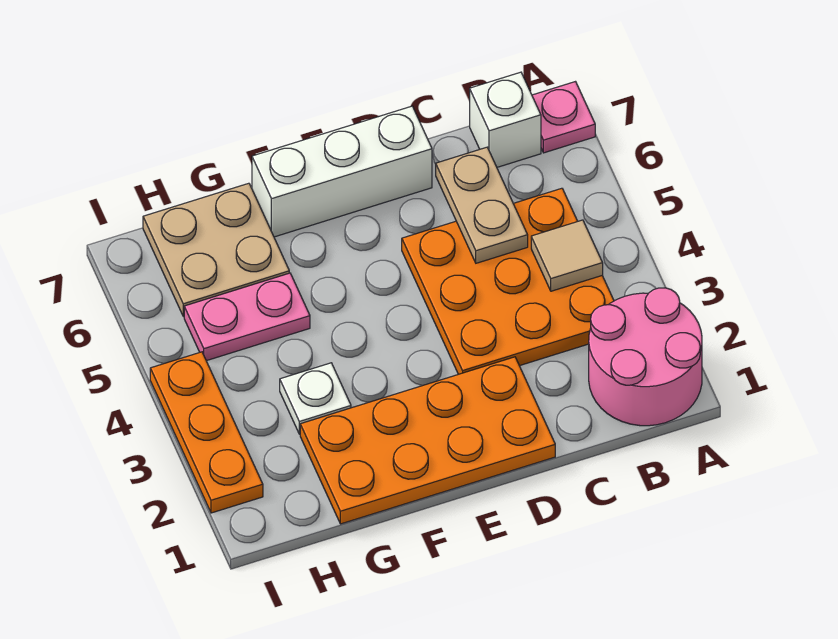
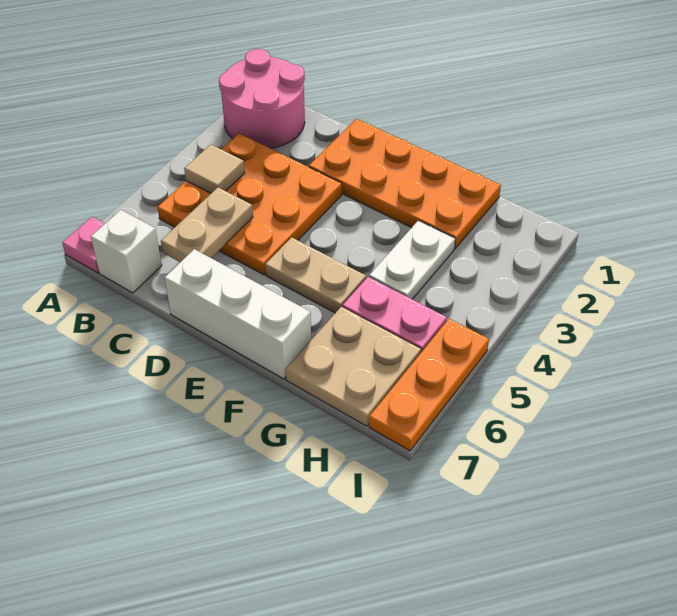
none -> tan 1x2 plate [265,237,366,313]
white 1x1 plate [280,363,351,434] -> white 1x2 plate [369,220,455,299]
orange 1x3 plate [150,352,263,513] -> orange 1x3 plate moved to [369,319,489,451]

